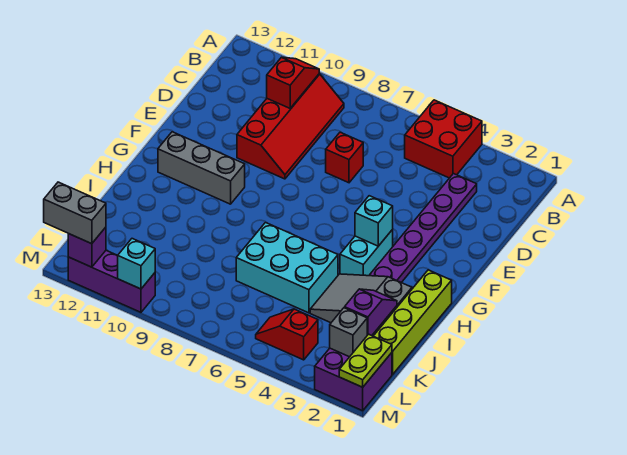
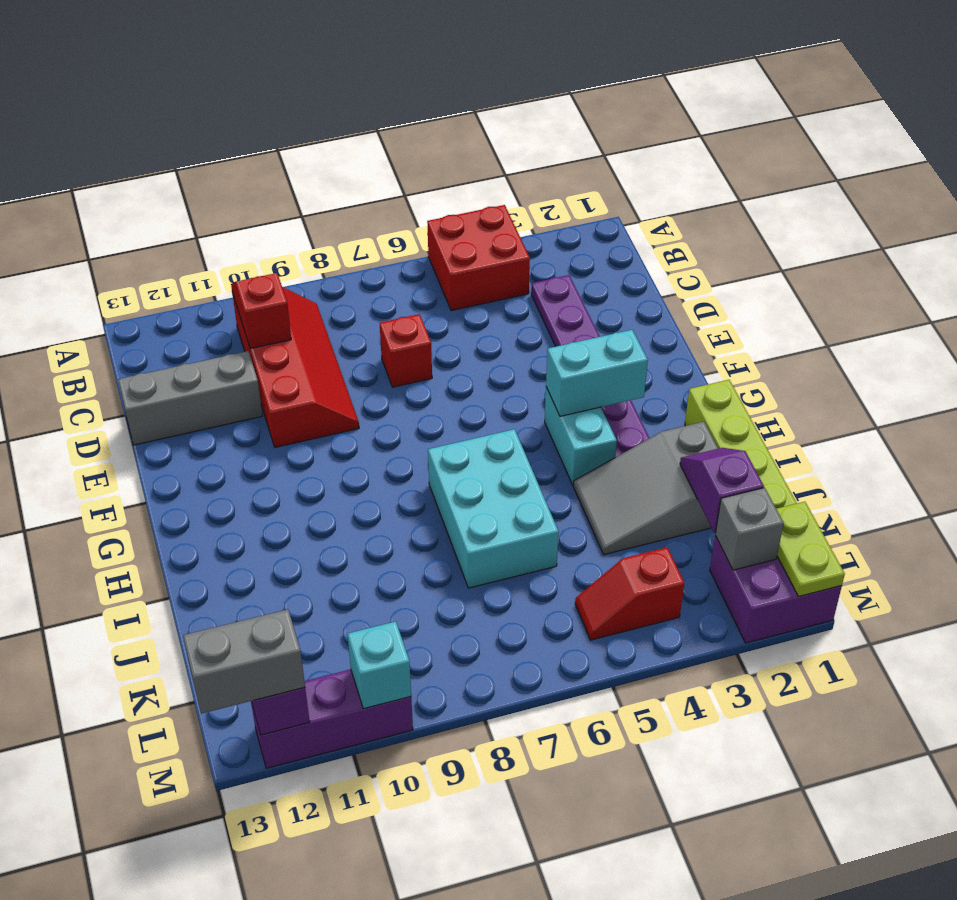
cyan 1x1 brick [355,196,393,246] -> cyan 1x2 brick [546,330,648,416]
grey 1x3 brick [158,132,245,204] -> grey 1x3 brick moved to [118,351,263,445]
cyan 2x3 brick [236,223,338,313] -> cyan 2x3 brick turned to [428,429,559,588]

